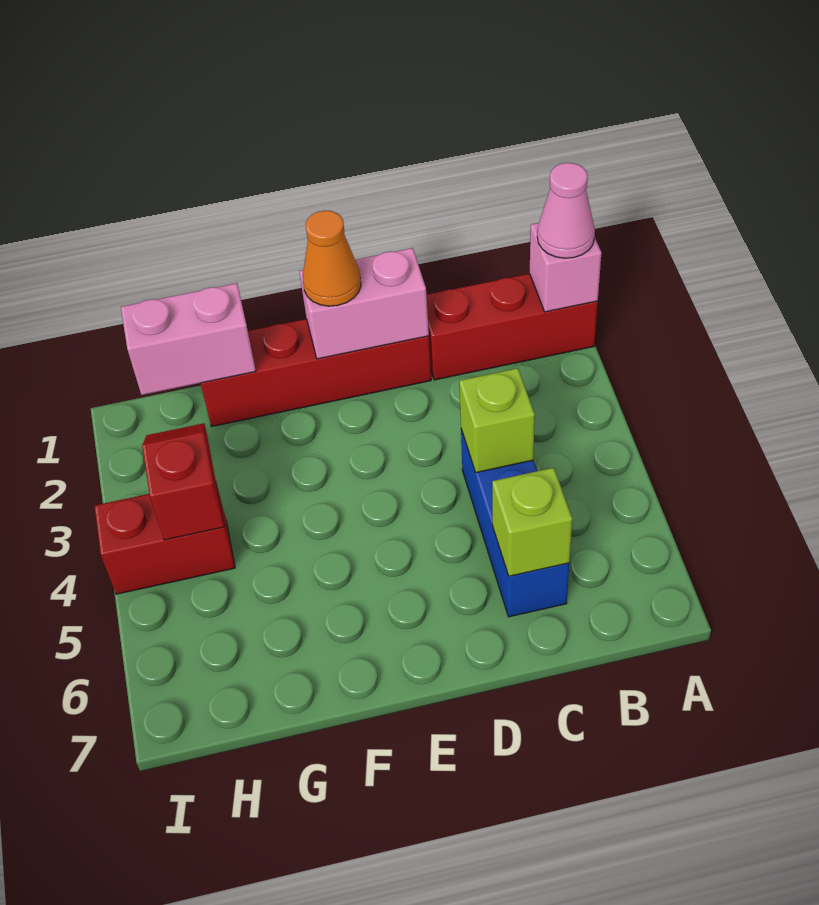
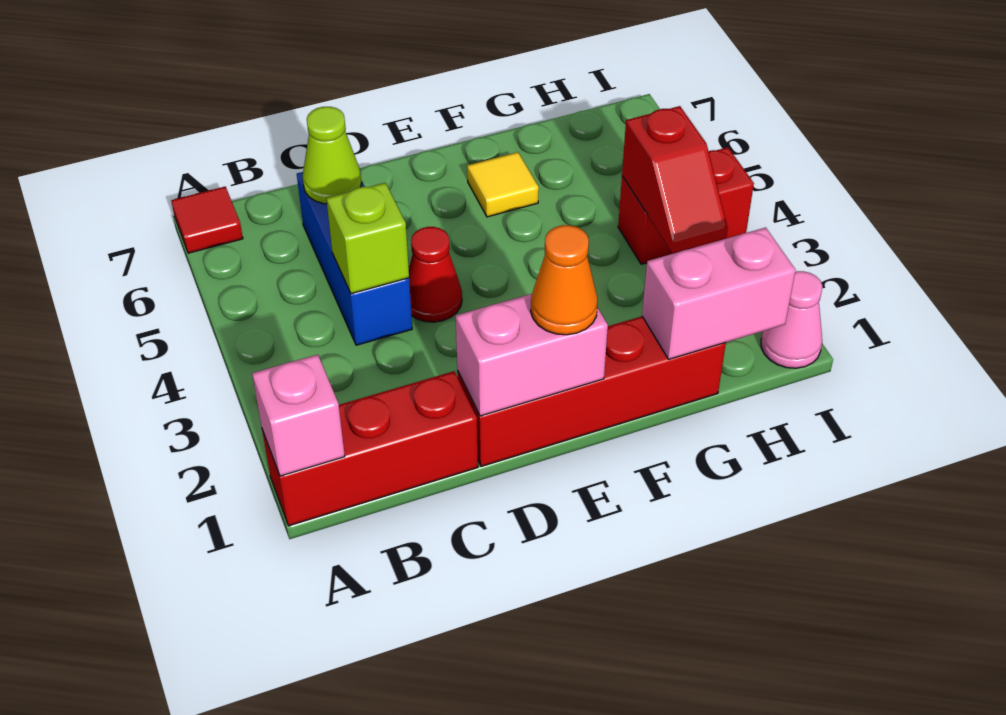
pink 1x1 cone [537,163,595,258] -> pink 1x1 cone moved to [761,271,822,368]
none -> red 1x1 tile [171,187,243,253]
lime 1x1 brick [492,468,572,576] -> lime 1x1 cone [302,107,362,204]
none -> red 1x1 cone [409,227,462,322]
none -> yellow 1x1 tile [467,152,539,217]

